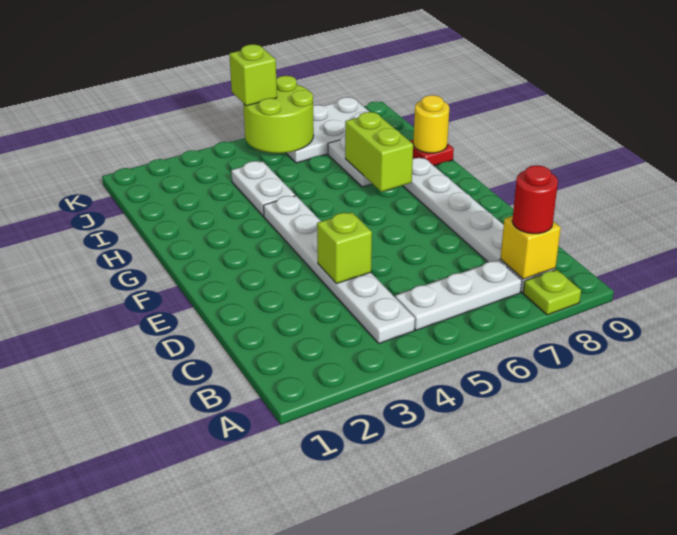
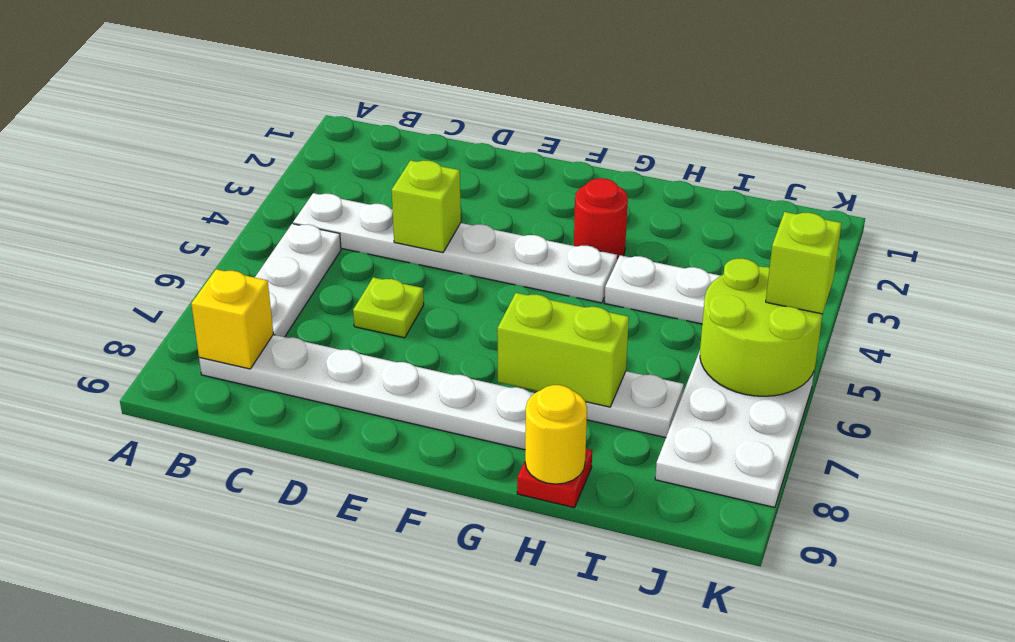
lime 1x1 plate [523,270,581,315] -> lime 1x1 plate moved to [353,277,424,338]
red 1x1 round brick [512,165,558,234] -> red 1x1 round brick moved to [574,178,628,260]

